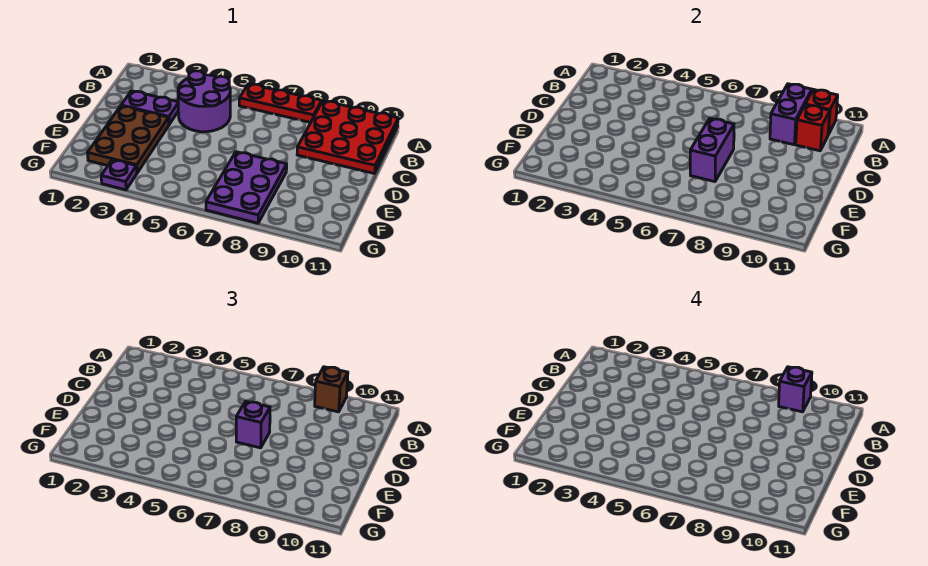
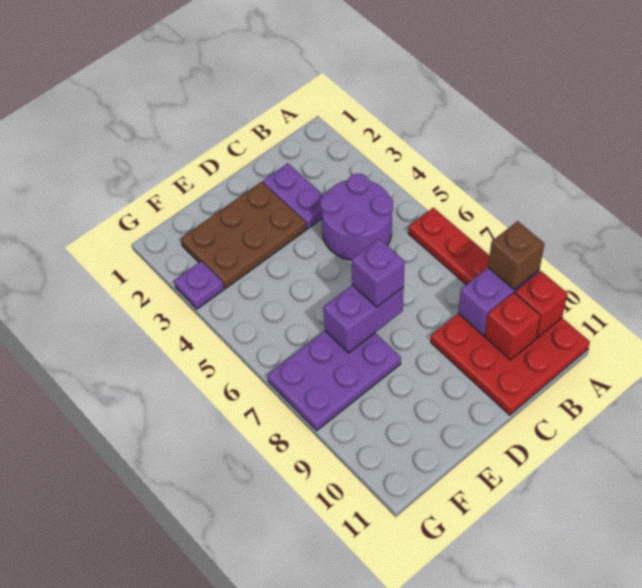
purple 1x1 brick [779,367,812,412] -> none

